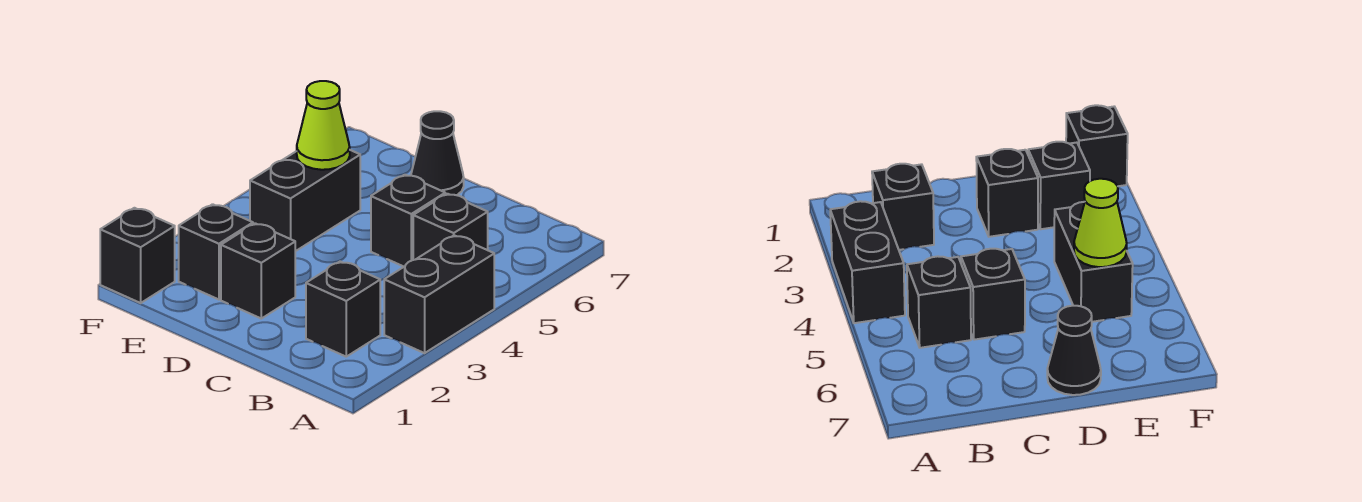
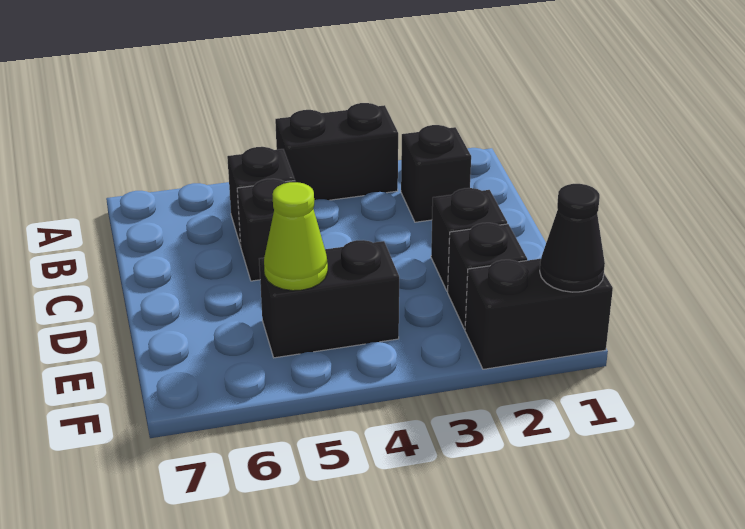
black 1x1 cone [411,111,464,195] -> black 1x1 cone moved to [540,184,605,292]
black 1x1 brick [100,208,175,303] -> black 1x2 brick [465,259,613,369]

